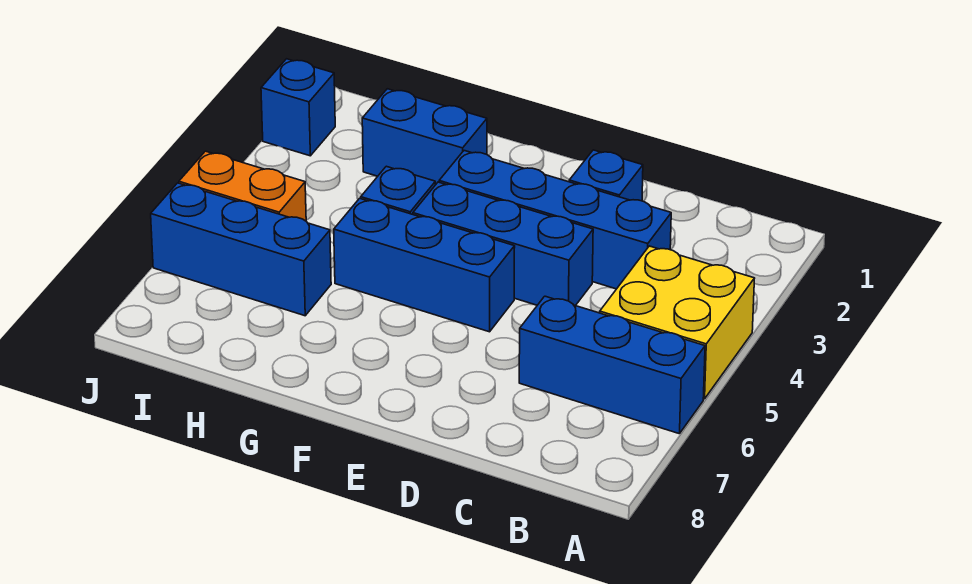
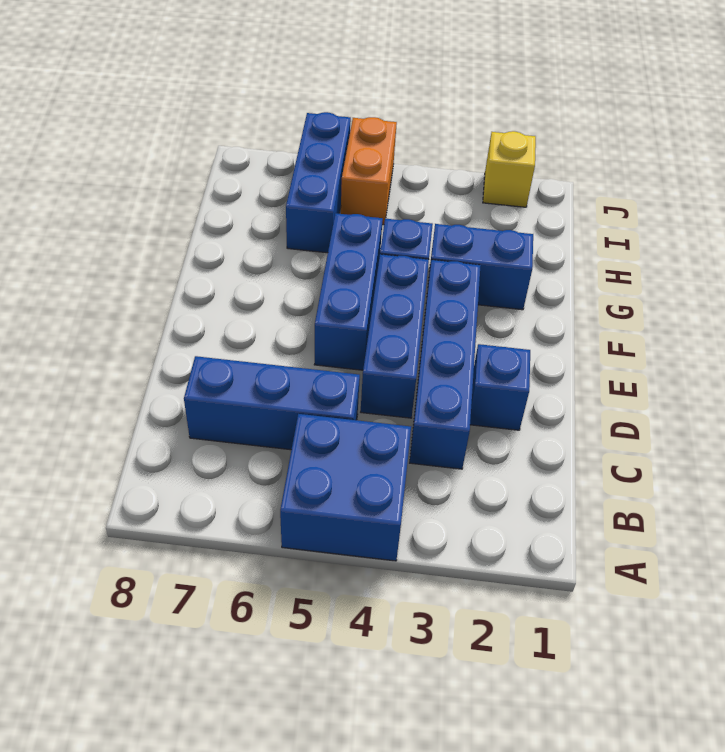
yellow 2x2 brick [600,246,755,399] -> blue 2x2 brick [280,414,411,561]
blue 1x3 brick [519,296,705,434] -> blue 1x3 brick turned to [184,356,360,450]
blue 1x2 brick [362,89,487,185] -> blue 1x2 brick turned to [428,224,533,310]
blue 1x1 brick [261,59,335,156] -> yellow 1x1 brick [483,131,536,207]

